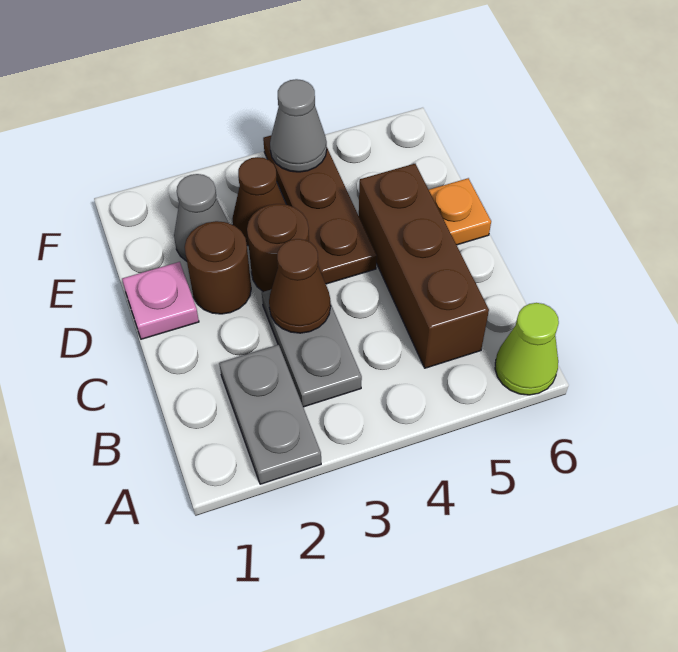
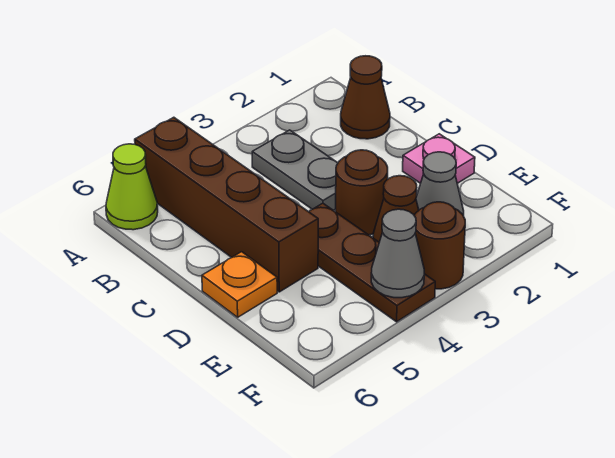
grey 1x2 plate [219,345,321,484] -> none
brown 1x3 brick [359,164,489,368] -> brown 1x4 brick [135,117,318,292]
brown 1x1 cone [269,239,331,333] -> brown 1x1 cone moved to [341,56,390,139]
brown 1x1 round brick [185,221,251,314] -> brown 1x1 round brick moved to [414,202,465,289]

